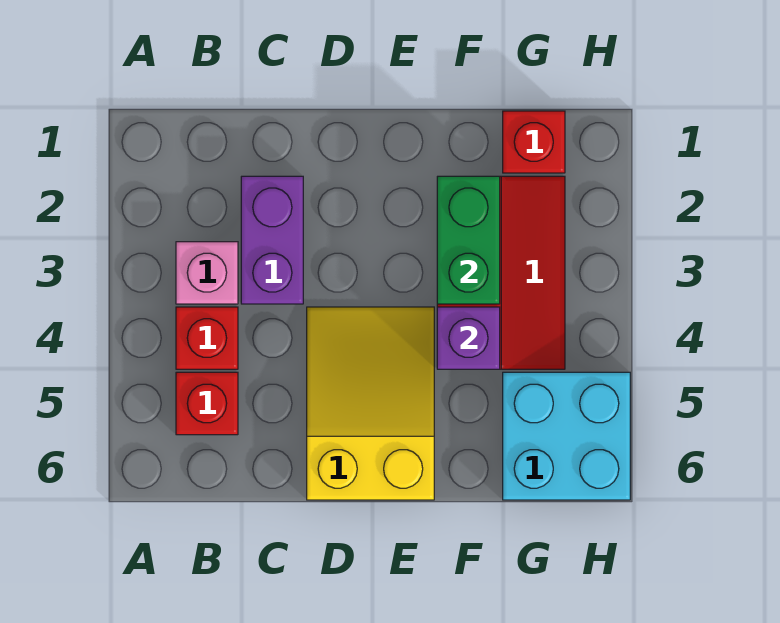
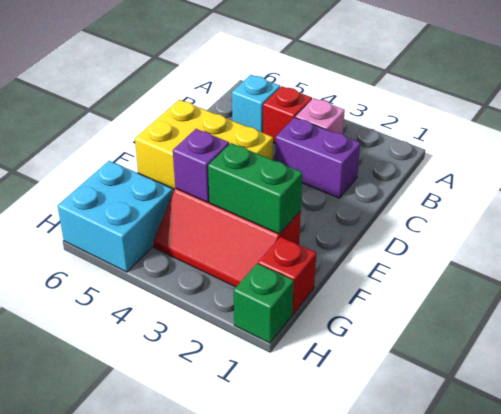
red 1x1 brick [176,372,238,435] -> cyan 1x1 brick [232,75,280,133]
yellow 2x3 slope [307,307,434,500] -> yellow 2x3 brick [135,100,273,189]
none -> green 1x1 brick [234,263,294,343]

